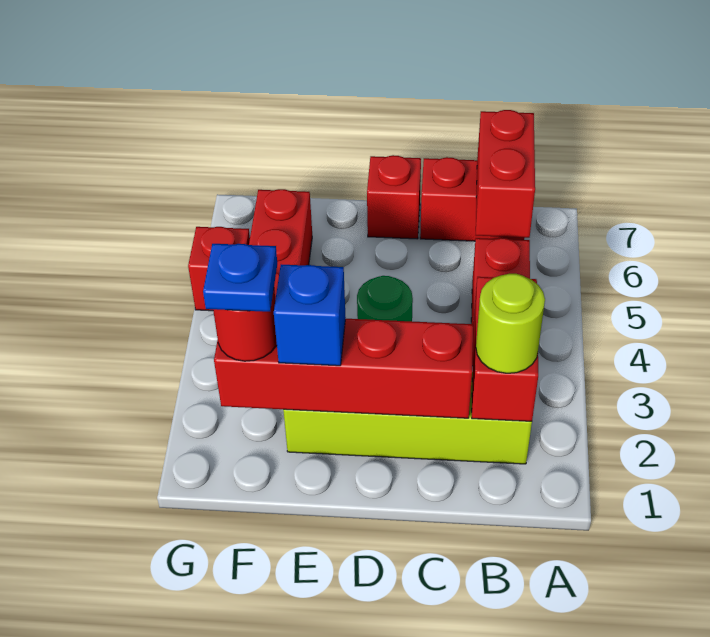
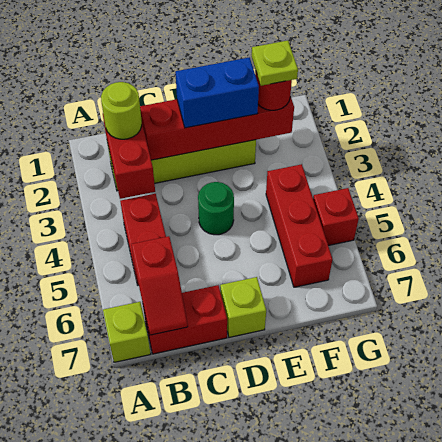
none -> lime 1x1 brick [103,302,151,362]
red 1x2 brick [476,110,535,238] -> red 1x2 slope [131,236,188,335]
red 1x1 brick [367,155,421,239] -> lime 1x1 brick [220,277,266,337]
blue 1x1 brick [274,264,346,366] -> blue 1x2 brick [175,57,259,128]
blue 1x1 plate [203,244,277,312] -> lime 1x1 plate [252,40,298,86]

